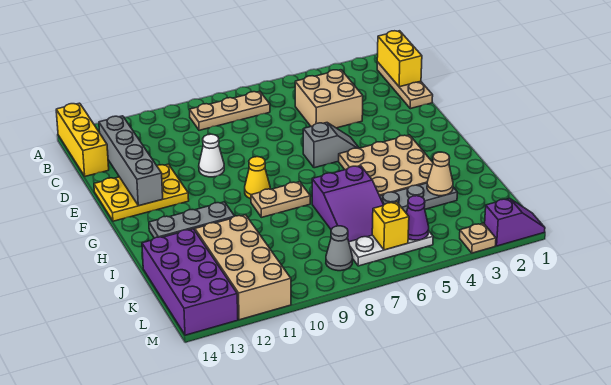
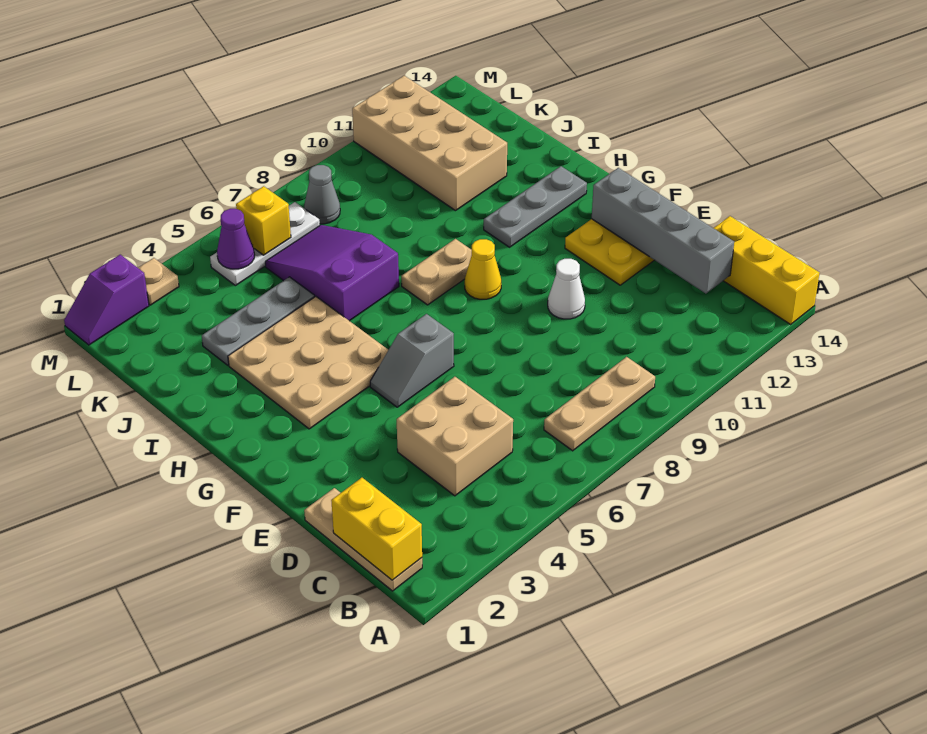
tan 1x1 cone [427,152,453,196] -> none
purple 2x4 brick [142,229,238,335] -> none

